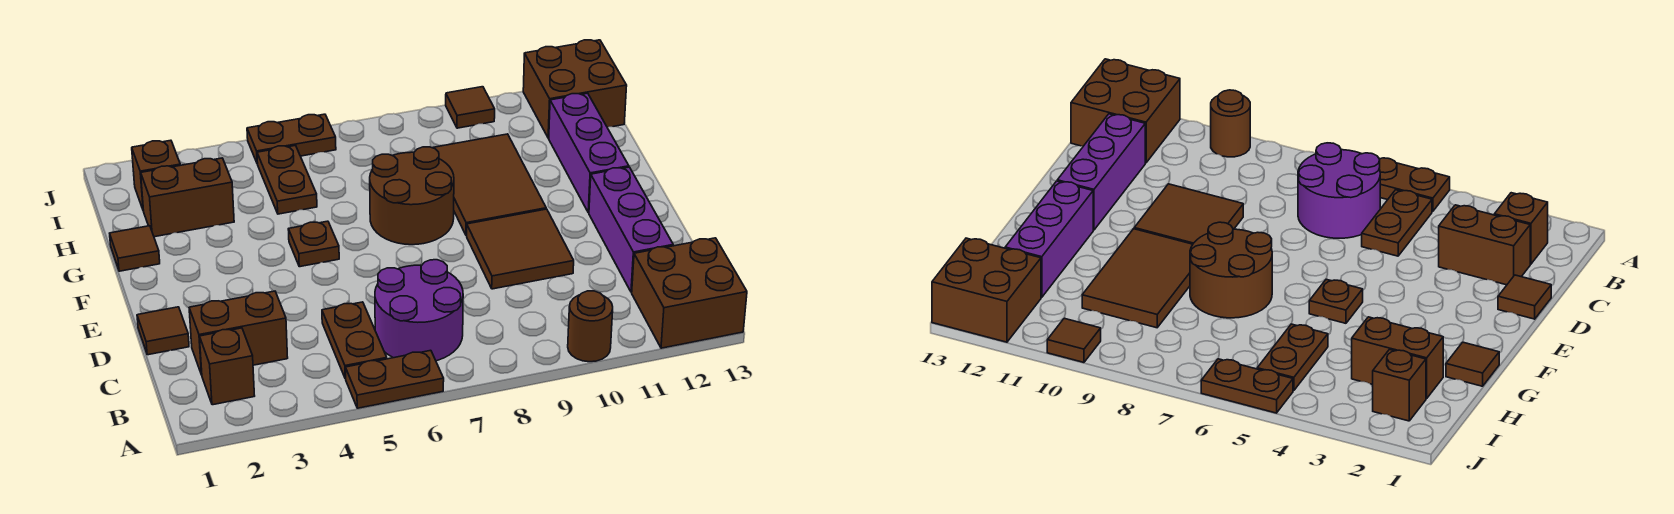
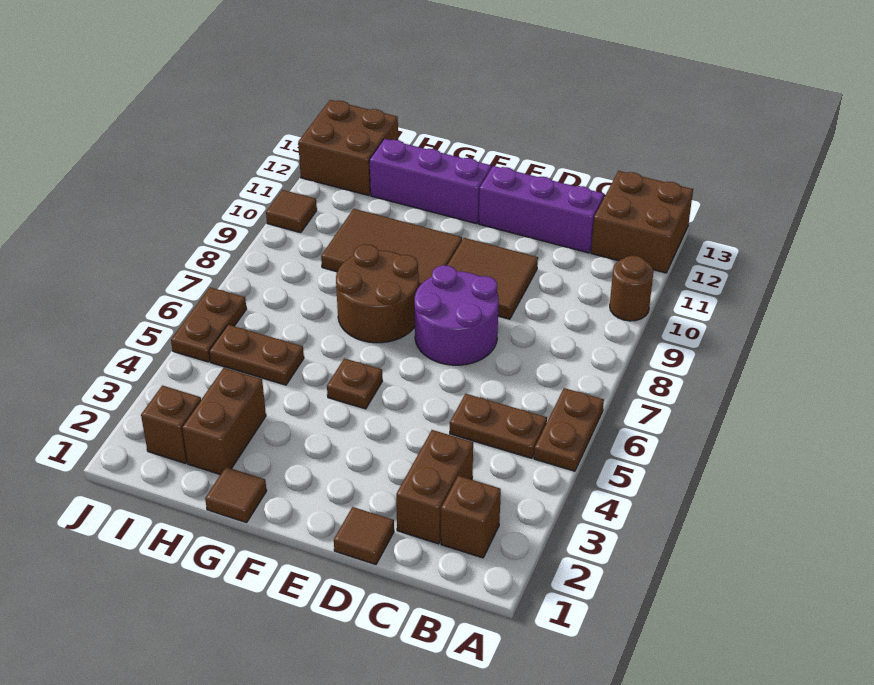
purple 2x2 round brick [375,260,463,361] -> purple 2x2 round brick moved to [415,265,499,365]

